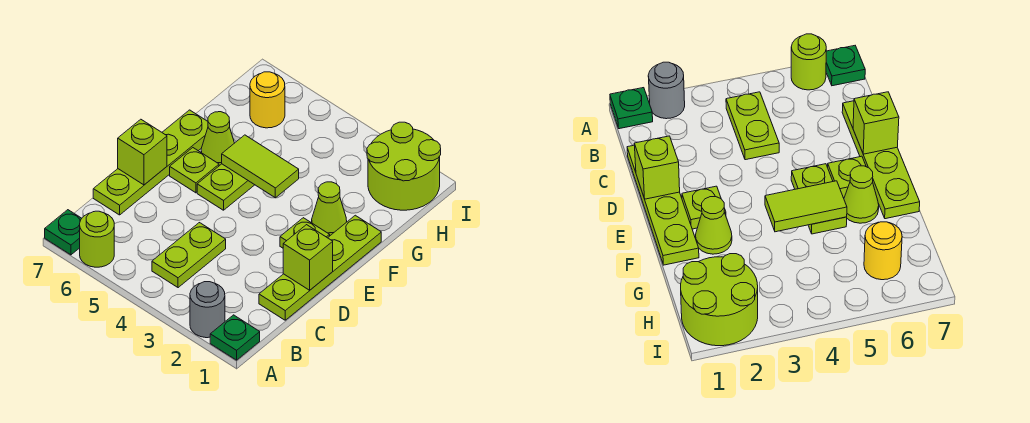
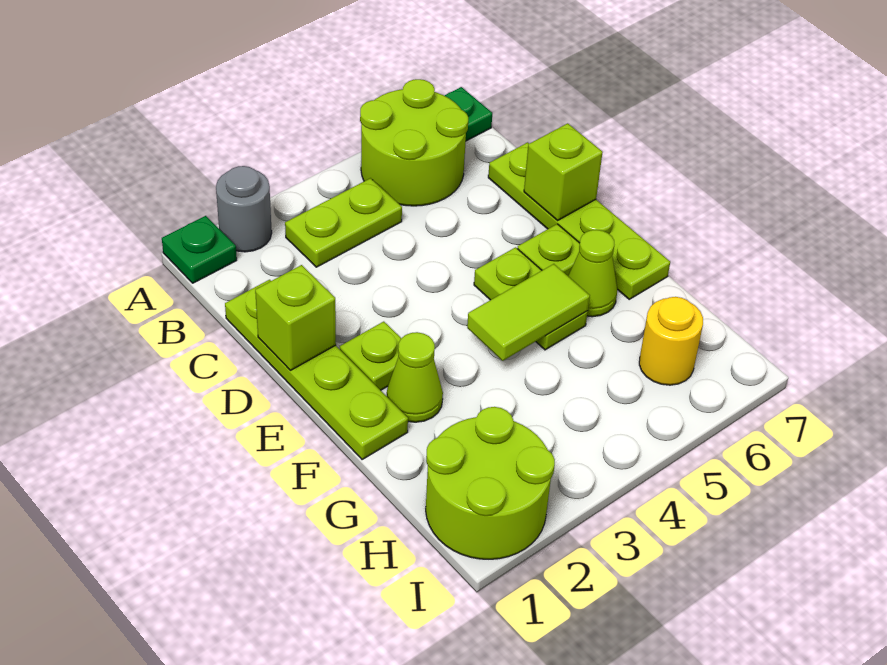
lime 1x1 round brick [80,211,114,267] -> lime 2x2 round brick [360,79,468,206]
lime 1x2 plate [152,223,226,288] -> lime 1x2 plate turned to [285,178,402,267]

